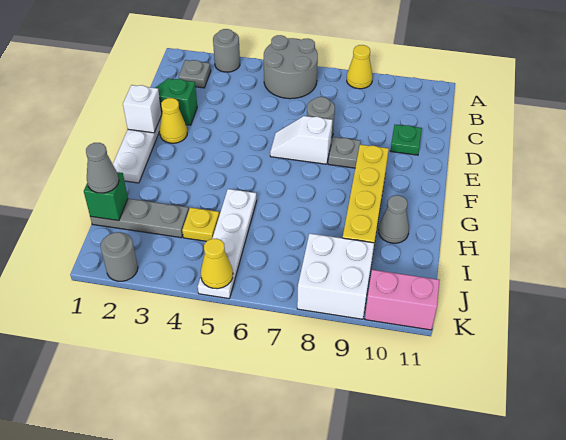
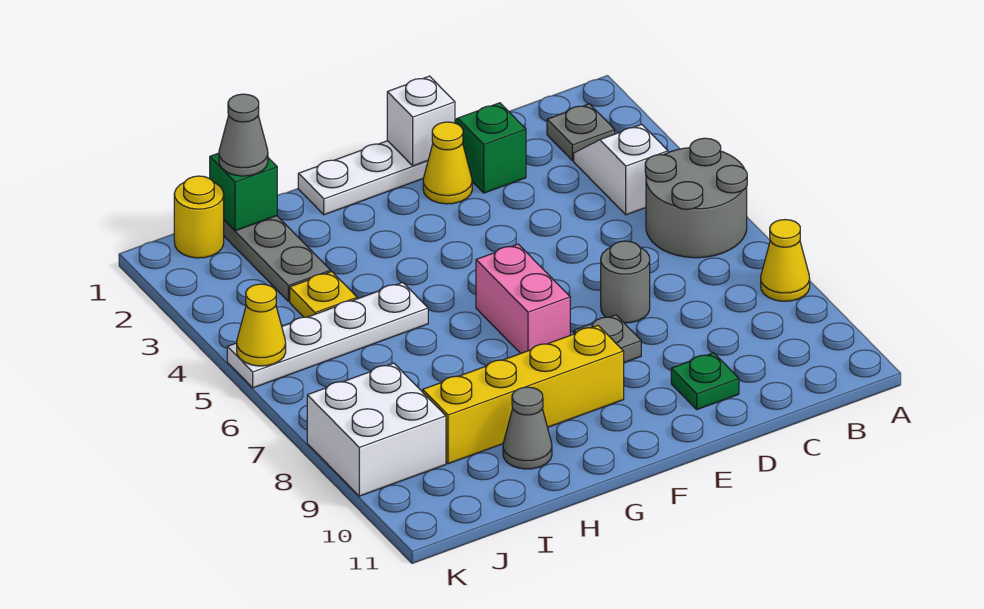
grey 1x1 round brick [213,29,240,72] -> none
white 1x2 slope [270,116,332,164] -> white 1x2 slope moved to [574,125,668,215]
none -> yellow 1x1 round brick [174,176,224,258]
grey 1x1 round brick [100,232,138,281] -> none
pink 1x2 brick [365,270,440,330] -> pink 1x2 brick moved to [476,244,570,353]

